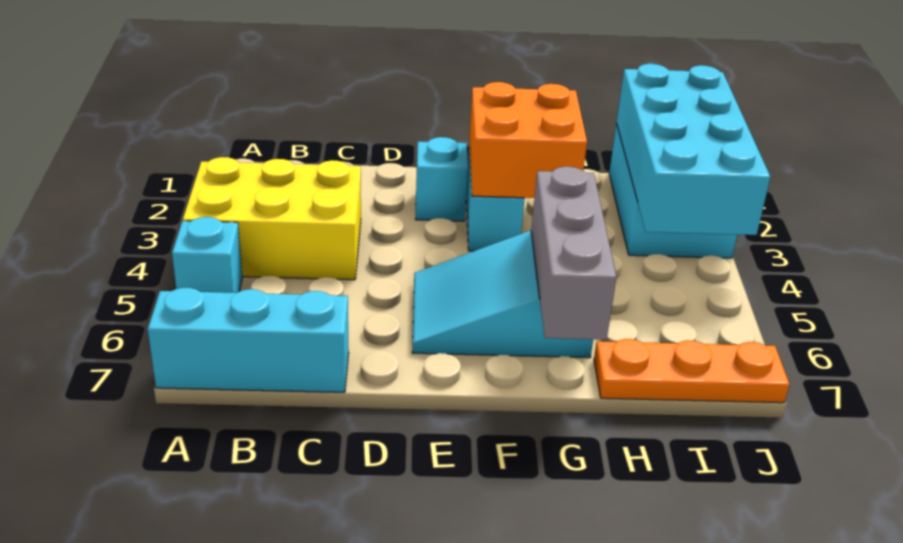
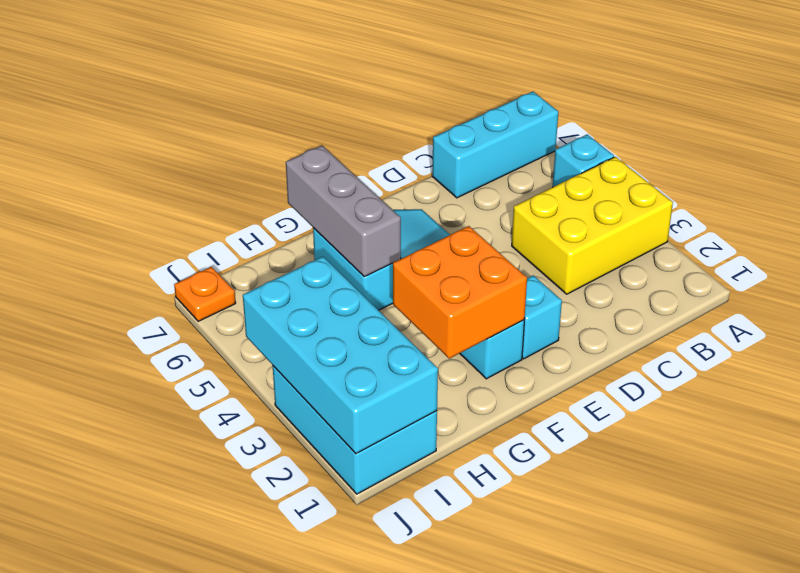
orange 1x3 plate [594,339,790,403] -> orange 1x1 plate [174,267,236,321]

